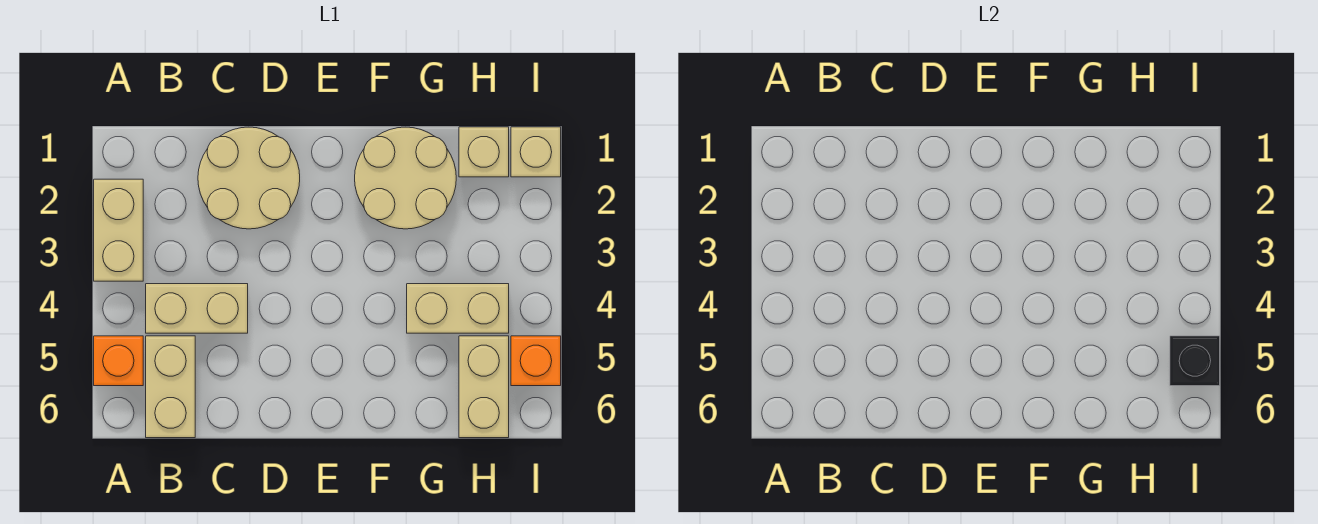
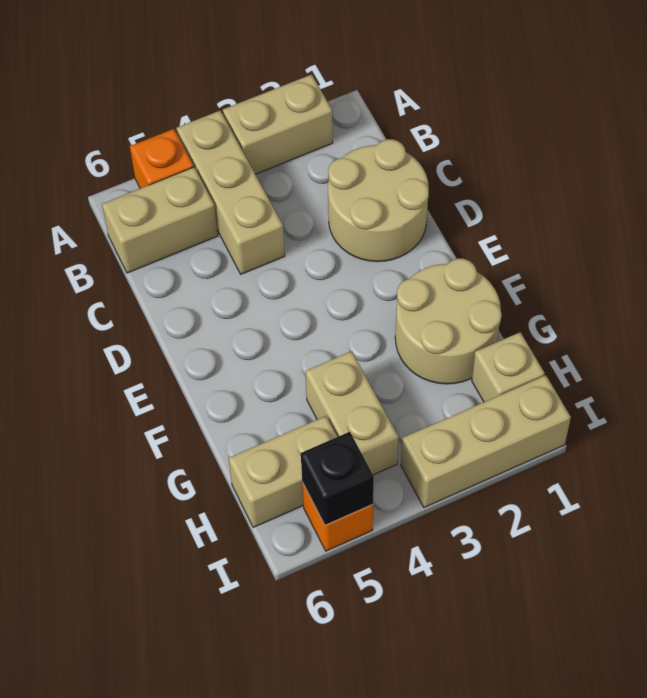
tan 1x2 brick [146,284,248,333] -> tan 1x3 brick [177,111,285,274]
tan 1x1 brick [511,127,561,177] -> tan 1x3 brick [401,375,571,507]

